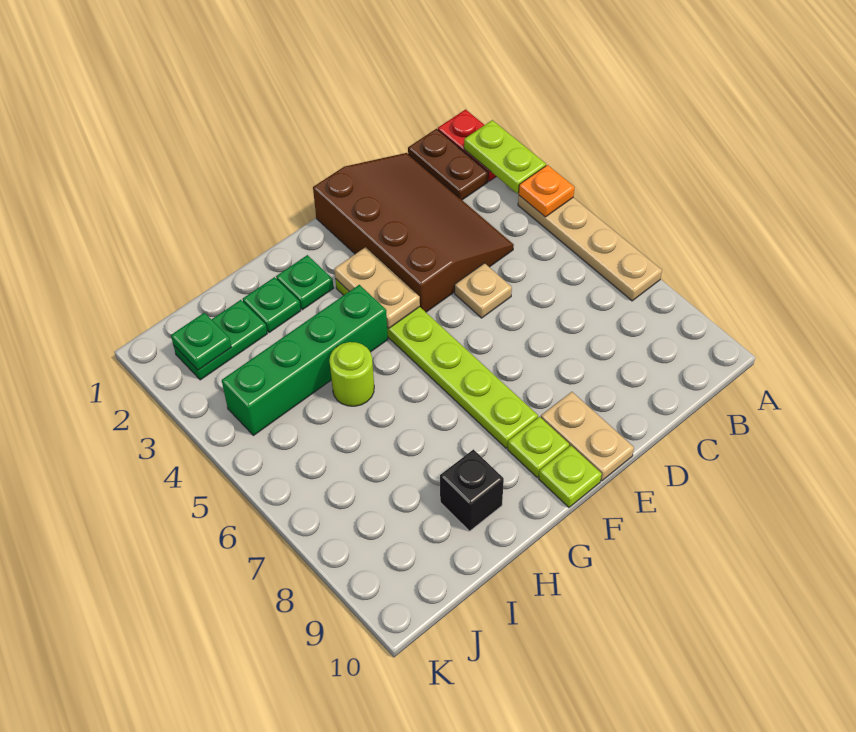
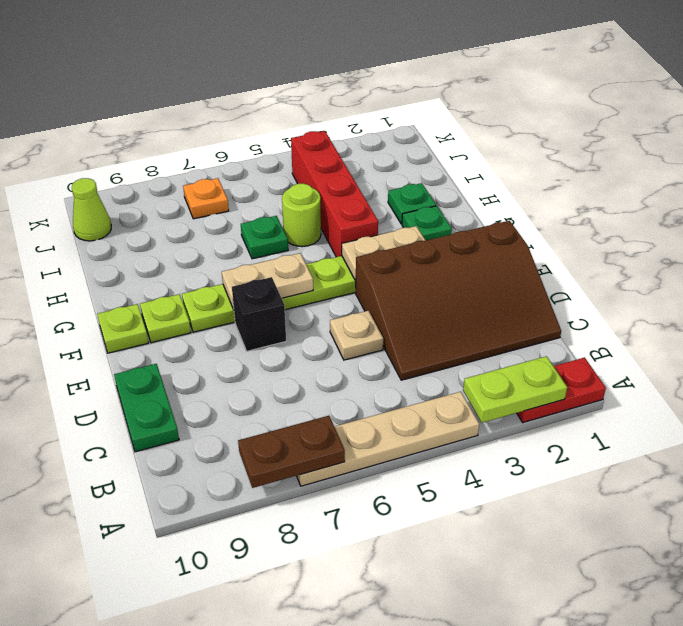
orange 1x1 plate [519,165,575,217] -> orange 1x1 plate moved to [183,178,229,219]
brown 1x2 plate [408,129,488,200] -> brown 1x2 plate moved to [238,416,345,488]
tan 1x2 plate [541,392,634,481] -> tan 1x2 plate moved to [222,253,313,310]
green 1x4 brick [222,285,388,436] -> red 1x4 brick [291,131,378,257]
black 1x1 brick [440,449,504,531] -> black 1x1 brick moved to [232,277,286,351]
green 1x2 plate [174,300,267,380] -> green 1x2 plate moved to [114,364,179,452]
green 1x1 plate [171,313,231,370] -> green 1x1 plate moved to [241,216,288,259]
none -> lime 1x1 cone [72,178,111,241]

